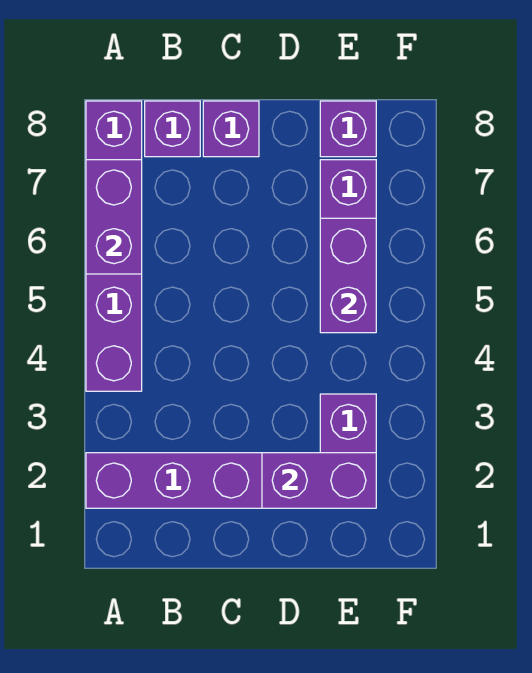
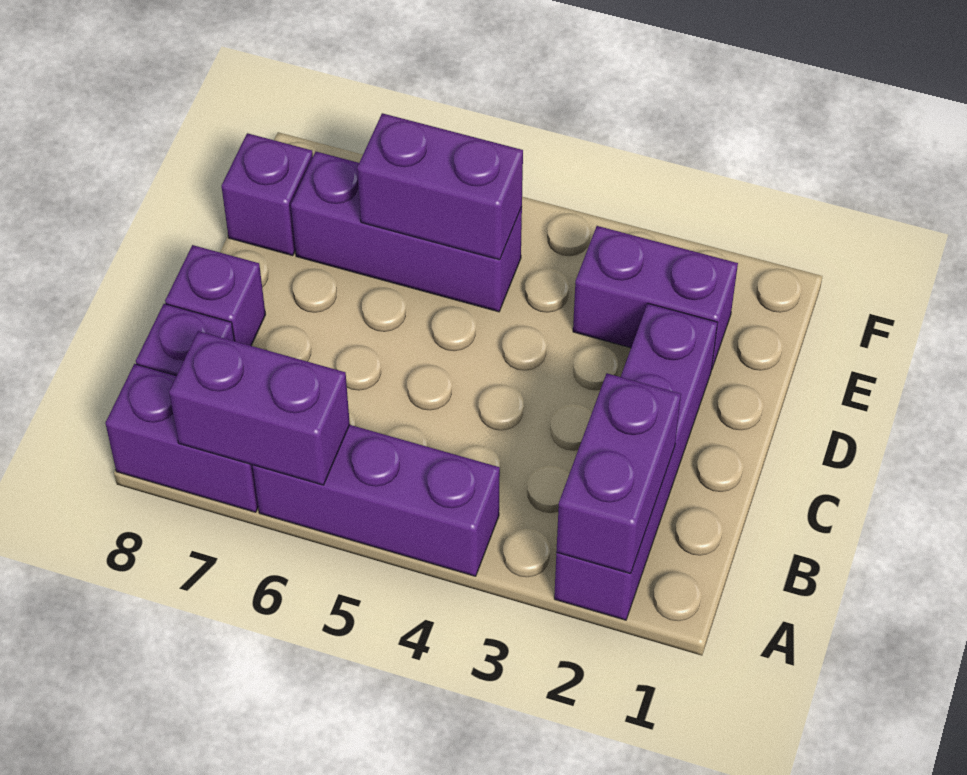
purple 1x2 brick [262,453,376,508] -> purple 1x2 brick moved to [556,373,681,574]

